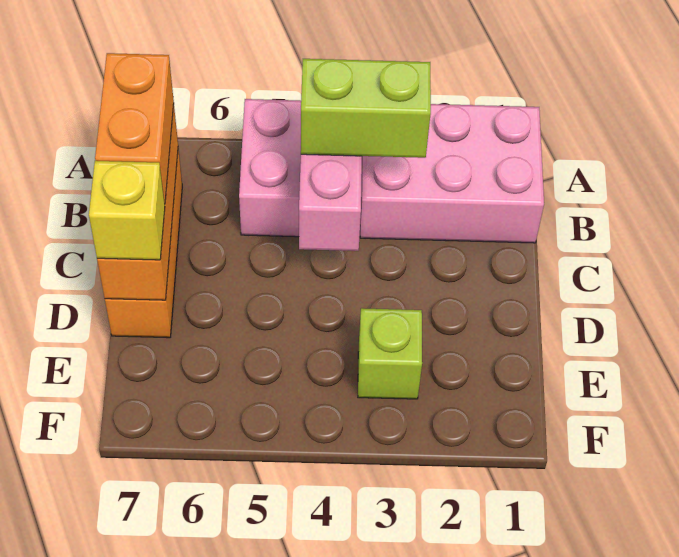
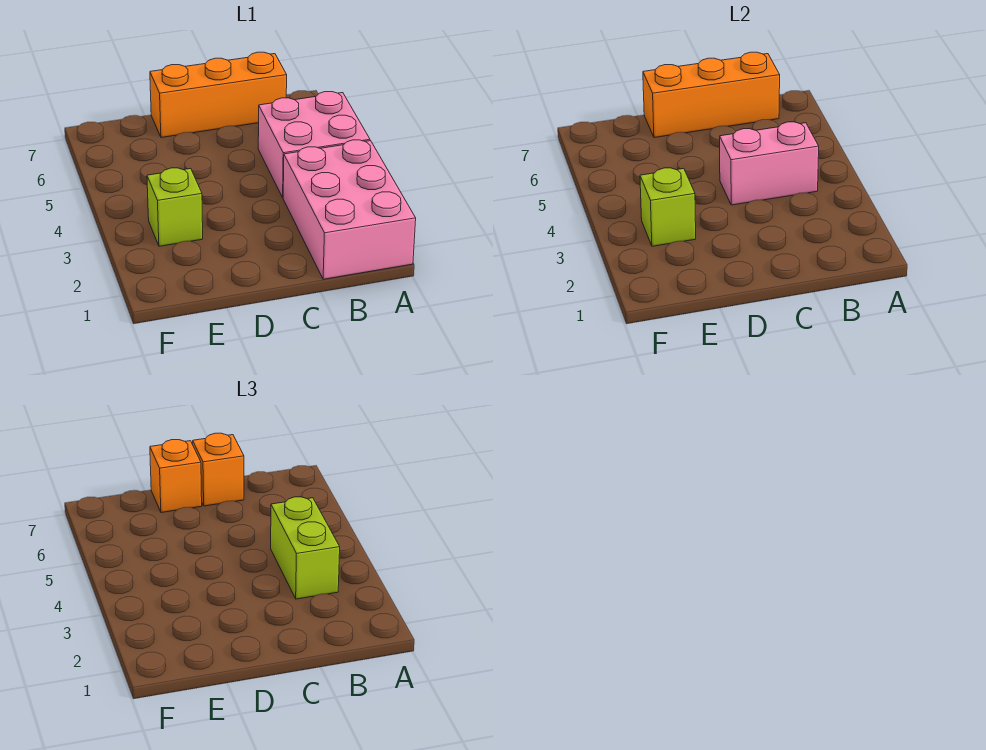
orange 1x2 brick [95,53,174,204] -> orange 1x1 brick [193,433,244,506]
yellow 1x1 brick [89,161,165,260] -> orange 1x1 brick [150,440,202,513]
none -> lime 1x1 brick [640,168,696,246]

